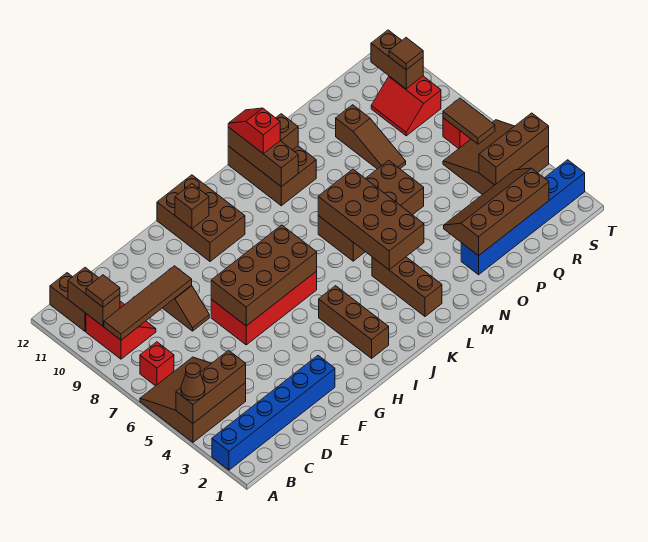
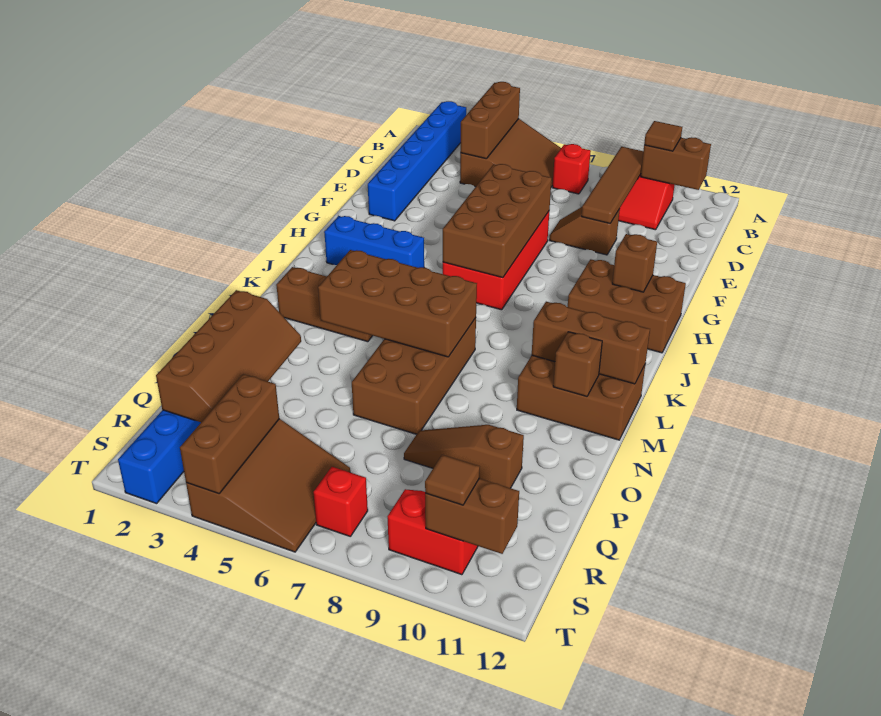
brown 1x1 cone [181,363,205,400] -> none
brown 1x2 brick [50,273,86,331] -> none
brown 1x3 brick [319,286,389,358] -> blue 1x3 brick [324,216,424,268]
red 1x2 slope [228,108,280,154] -> none
brown 1x2 tile [443,98,495,144] -> none

